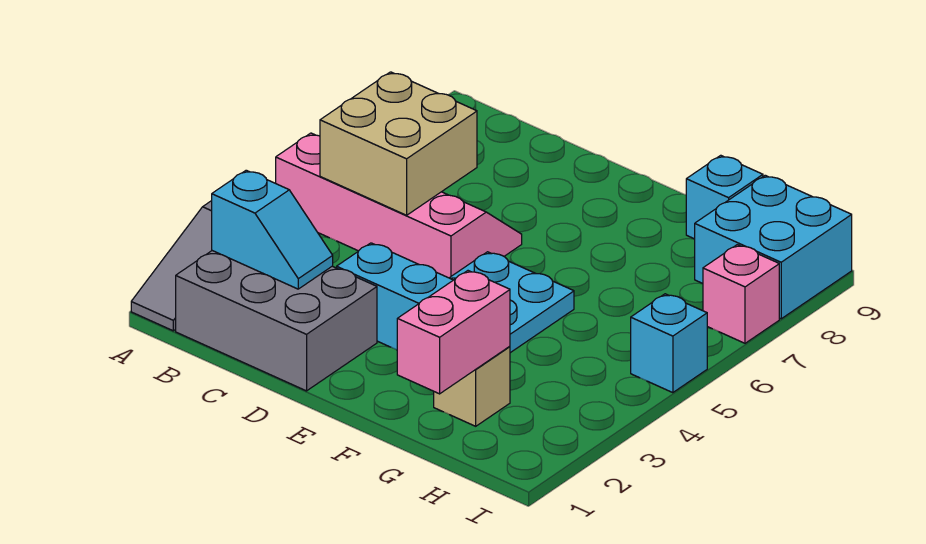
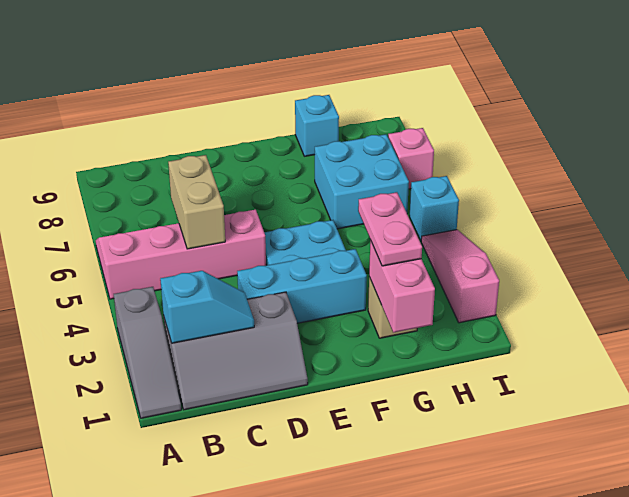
grey 2x3 brick [176,251,377,391] -> grey 2x3 slope [164,292,308,410]
tan 2x2 brick [320,72,477,215] -> tan 1x2 brick [168,155,225,249]
none -> pink 1x2 plate [358,192,422,266]
cyan 2x2 brick [695,175,852,319] -> cyan 2x2 brick moved to [315,134,409,229]
none -> pink 1x3 slope [421,230,499,323]

